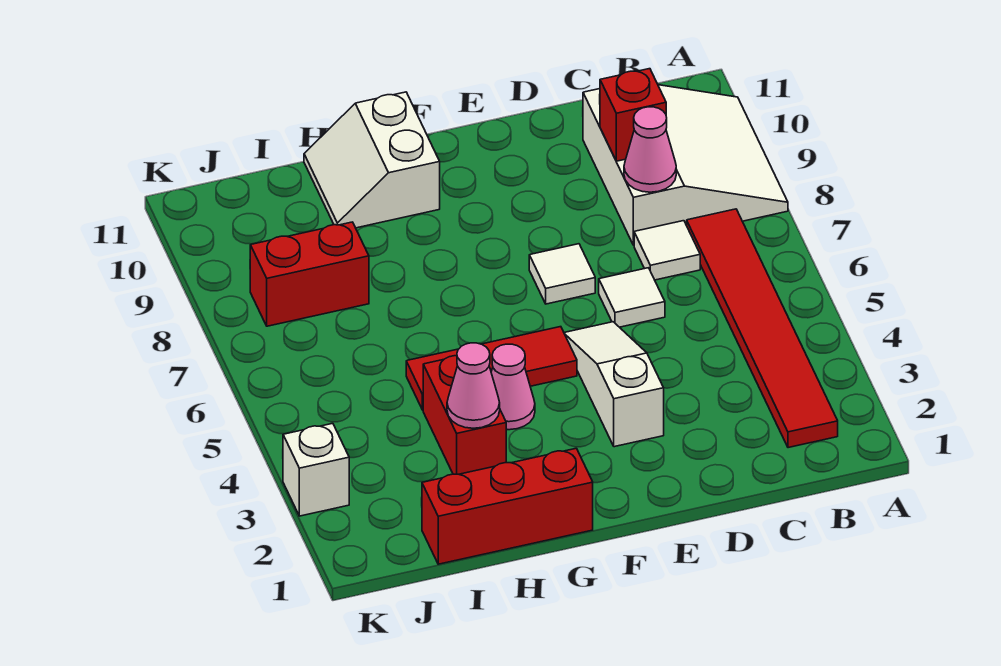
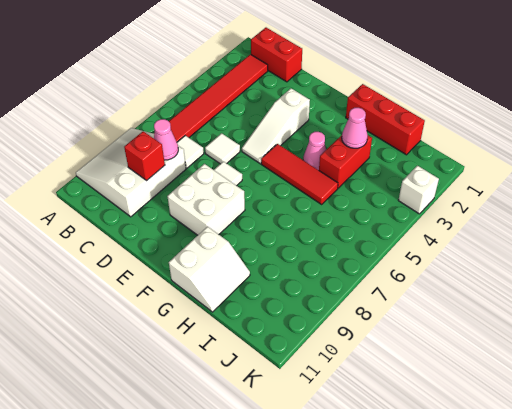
none -> white 2x2 brick [167,164,245,235]
red 1x2 brick [250,222,369,326] -> red 1x2 brick moved to [251,28,302,82]

